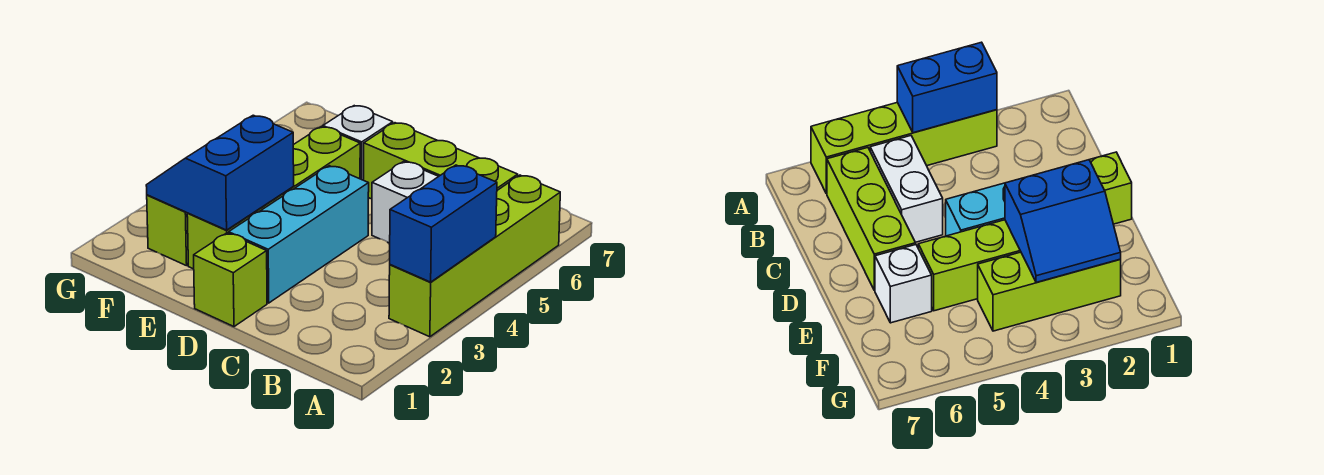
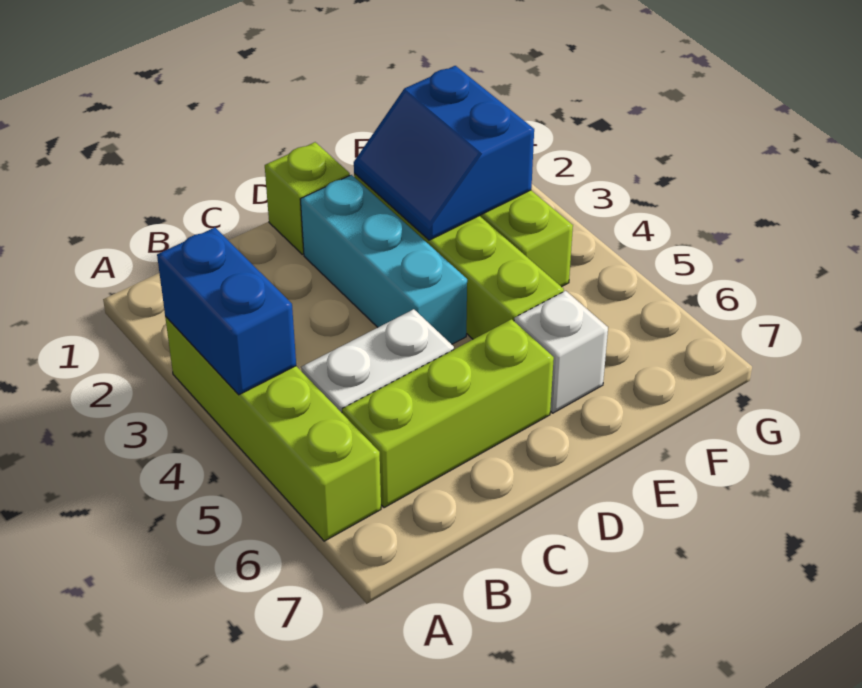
blue 2x2 slope [146,115,294,230] -> blue 2x2 slope turned to [354,66,534,240]

